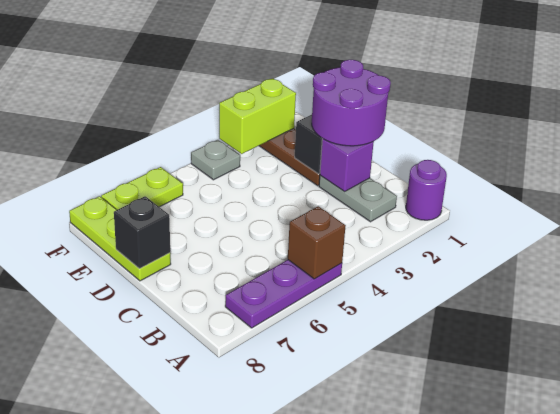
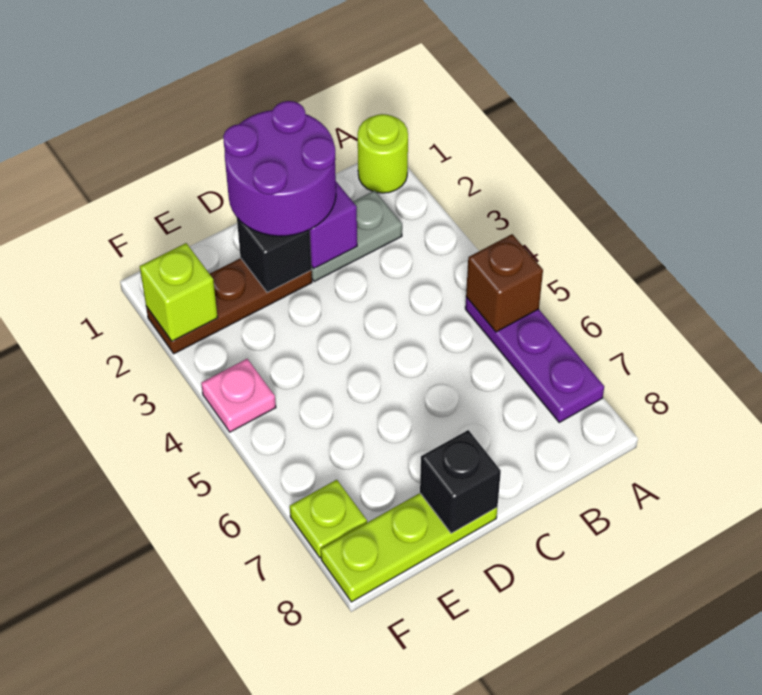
purple 1x1 round brick [406,160,447,220] -> lime 1x1 round brick [358,114,408,193]
lime 1x2 brick [219,78,296,154] -> lime 1x1 brick [140,243,218,341]
grey 1x1 plate [191,140,240,180] -> pink 1x1 plate [201,359,276,432]
lime 1x2 plate [101,167,183,210] -> lime 1x1 plate [290,480,367,558]

